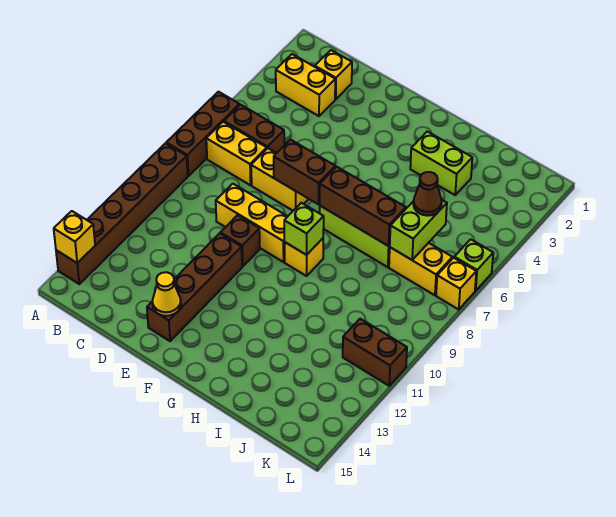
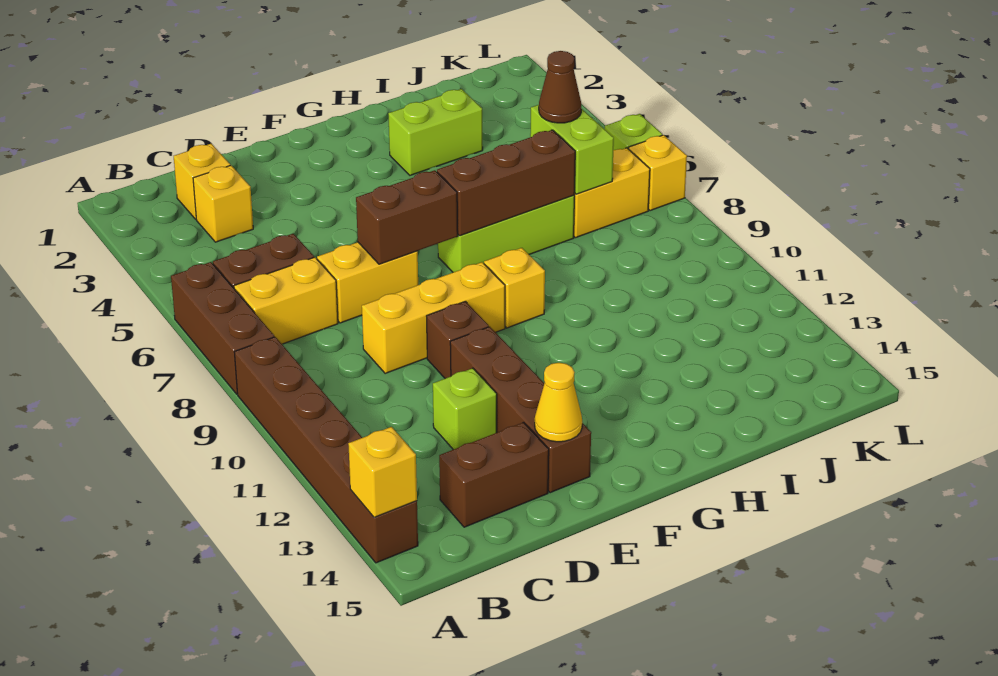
yellow 1x2 brick [276,54,335,116] -> yellow 1x1 brick [193,165,253,242]
lime 1x1 brick [284,203,324,255] -> lime 1x1 brick moved to [433,368,497,450]
brown 1x2 brick [343,319,407,386] -> brown 1x2 brick moved to [439,422,549,527]

